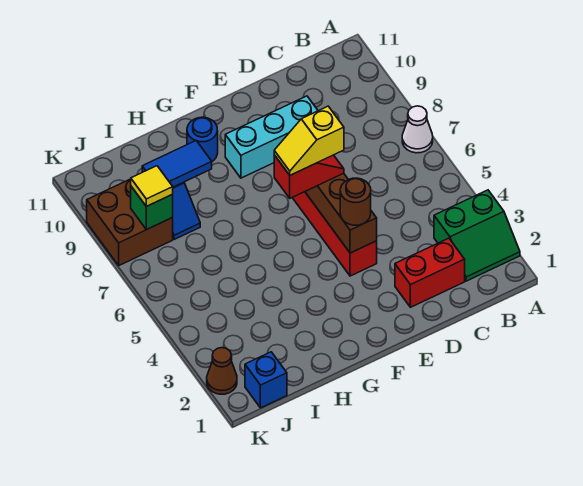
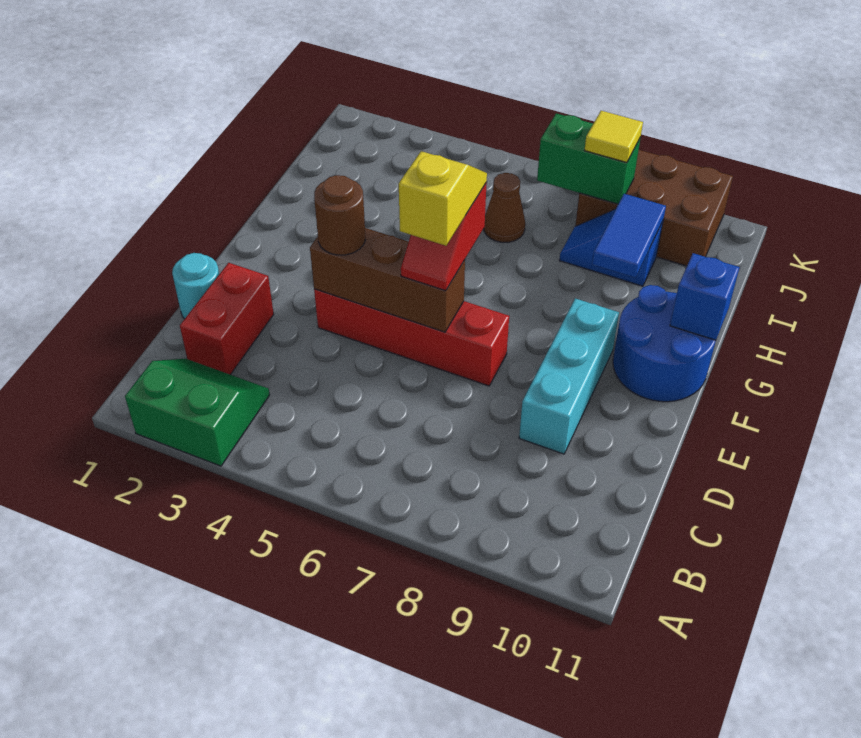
green 2x2 slope [434,190,520,281] -> green 2x2 slope turned to [125,359,270,466]
white 1x1 cone [402,106,433,153] -> none
none -> cyan 1x1 round brick [172,253,219,319]
blue 1x1 round brick [187,117,218,161] -> blue 2x2 round brick [613,285,716,402]
blue 1x1 brick [245,352,287,408] -> blue 1x1 brick moved to [670,253,740,340]
brown 2x2 brick [87,179,173,265] -> brown 2x3 brick [575,150,733,266]
green 1x1 brick [131,187,173,230] -> green 1x2 brick [537,113,641,204]
brown 1x1 cone [207,348,237,394] -> brown 1x1 cone moved to [484,173,525,242]

